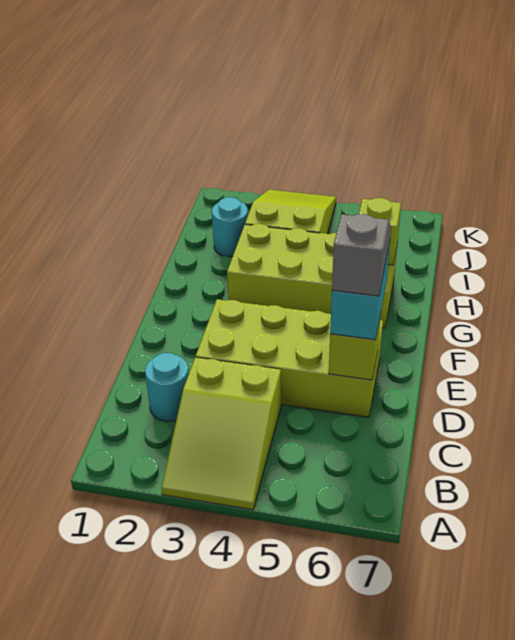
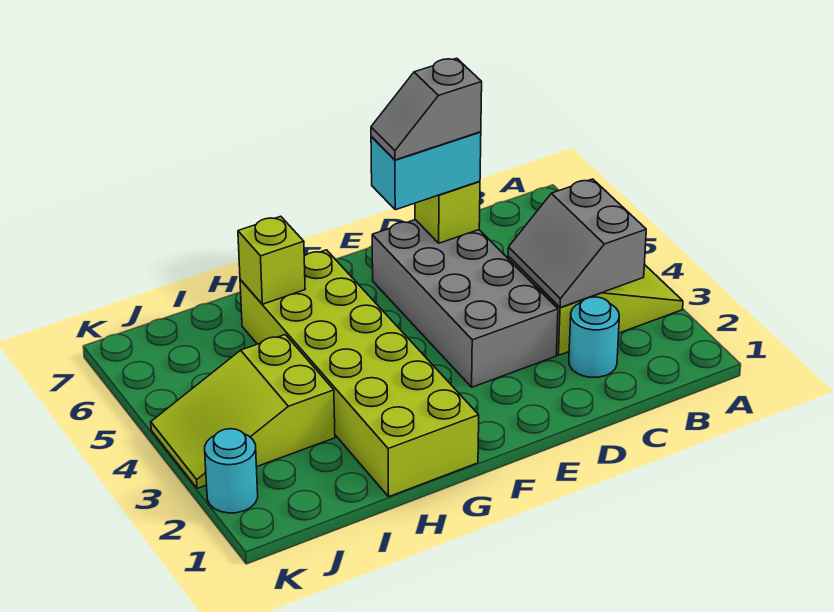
none -> grey 2x2 slope [508,179,646,308]
lime 2x4 brick [196,299,383,417] -> grey 2x4 brick [372,220,558,387]
lime 2x4 brick [227,224,397,328] -> lime 2x6 brick [240,250,479,497]
cyan 1x1 round brick [212,197,248,257] -> cyan 1x1 round brick moved to [205,429,258,513]

